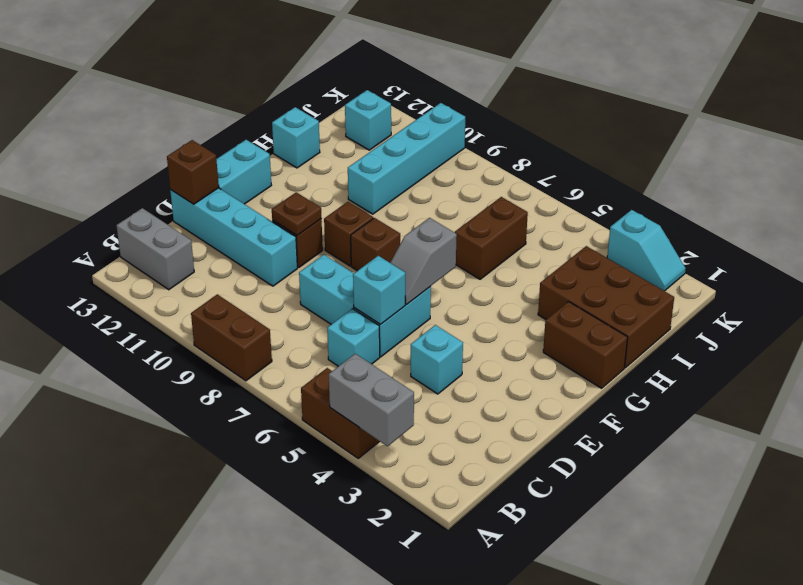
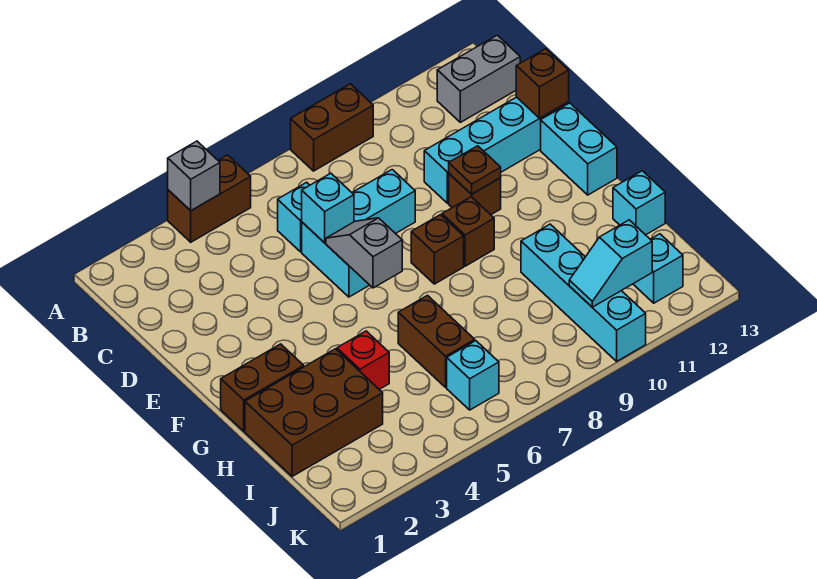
grey 1x2 brick [329,354,414,446] -> grey 1x1 brick [168,141,220,211]
cyan 1x1 brick [411,325,463,394] -> cyan 1x1 brick moved to [447,341,499,410]
none -> red 1x1 brick [337,331,389,389]
cyan 1x2 slope [607,210,686,291] -> cyan 1x2 slope moved to [569,220,652,307]

